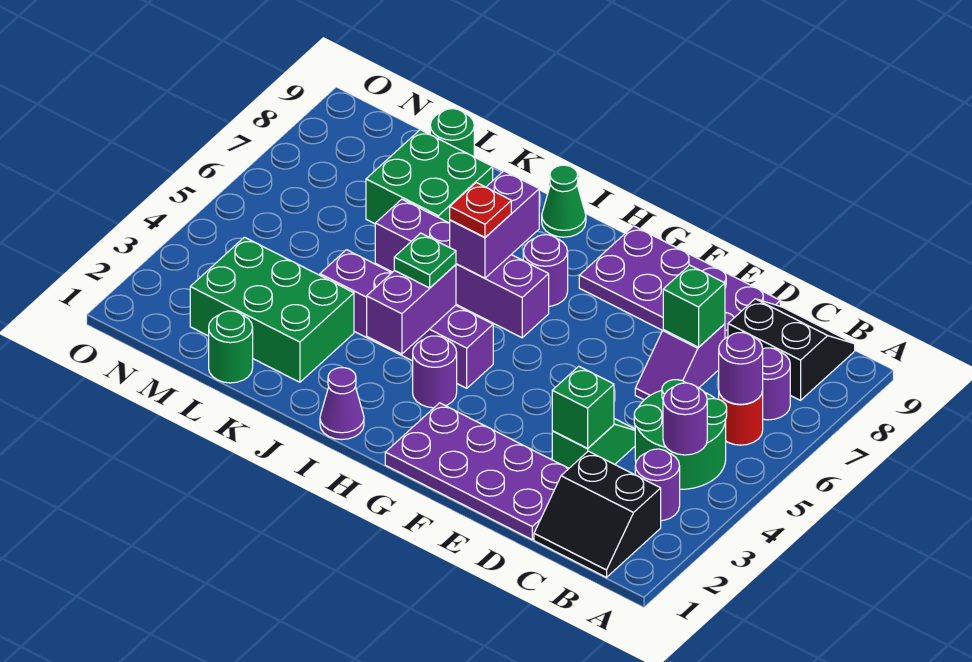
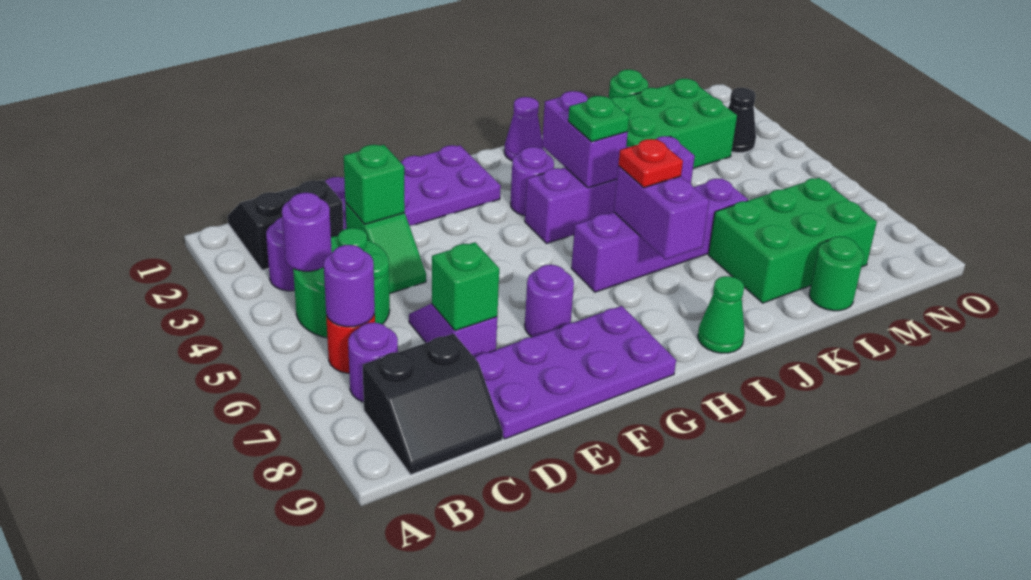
purple 1x1 round brick [523,235,568,306] -> purple 1x1 round brick moved to [525,265,574,337]
green 2x2 brick [366,130,493,224] -> green 2x3 brick [708,178,877,303]
none -> black 1x1 cone [728,88,756,153]

